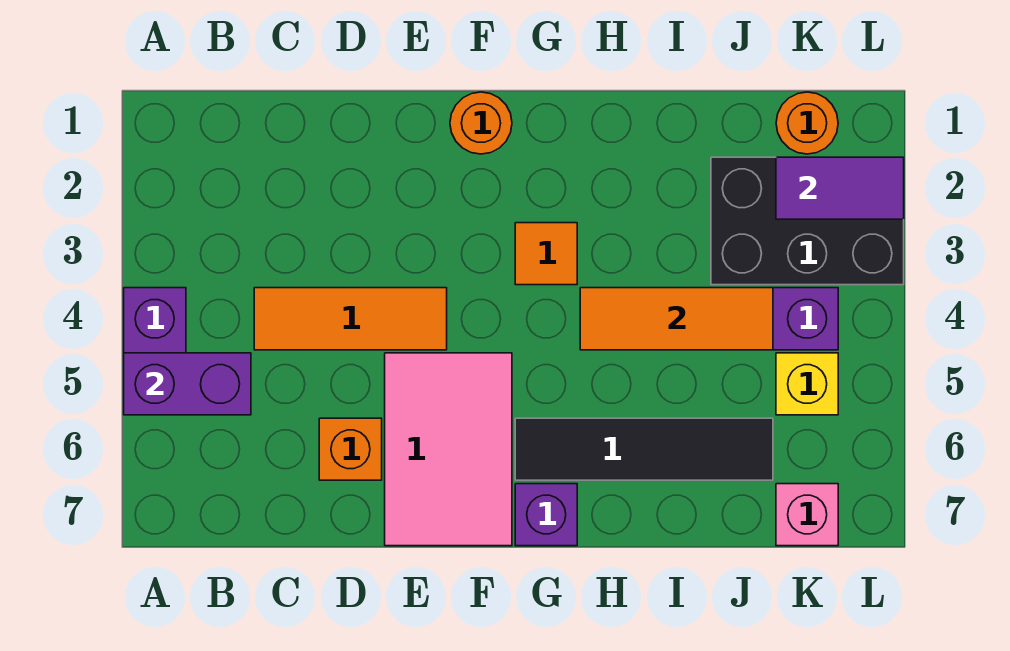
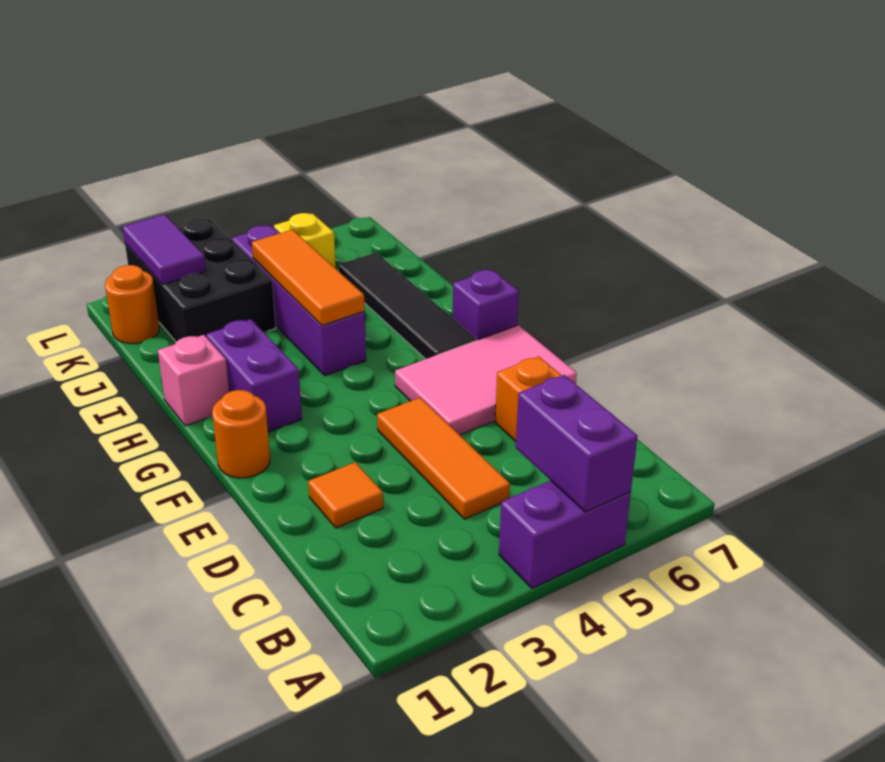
none -> purple 1x2 brick [206,319,302,432]
orange 1x1 tile [515,223,577,285] -> orange 1x1 tile moved to [308,462,383,528]
pink 1x1 brick [776,484,838,546] -> pink 1x1 brick moved to [158,335,229,426]

